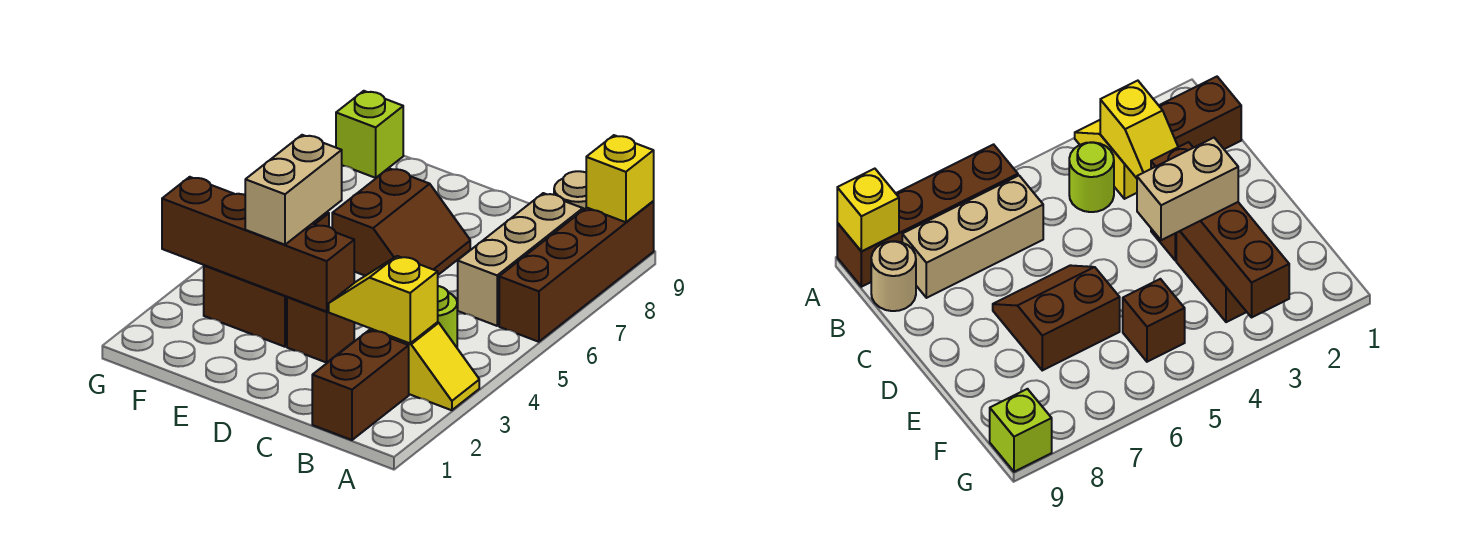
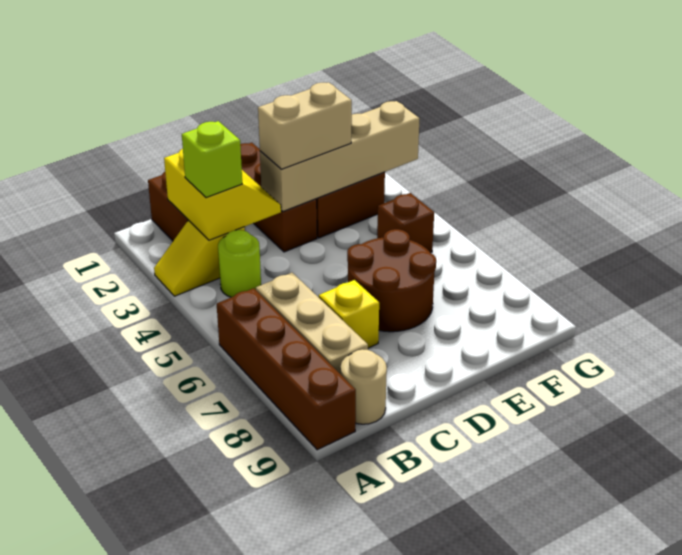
yellow 1x1 brick [586,135,654,222] -> yellow 1x1 brick moved to [319,280,379,348]
yellow 1x2 slope [329,256,438,343] -> yellow 2x2 slope [164,149,281,240]
brown 1x1 brick [287,297,354,363] -> brown 1x3 brick [240,143,317,252]
brown 1x4 brick [162,177,354,312] -> tan 1x4 brick [260,101,420,212]
brown 2x2 slope [332,168,470,276] -> brown 2x2 round brick [347,229,436,332]
tan 1x2 brick [245,135,342,245] -> tan 1x2 brick turned to [258,82,352,169]
lime 1x1 brick [336,91,403,178] -> lime 1x1 brick moved to [182,121,242,198]

